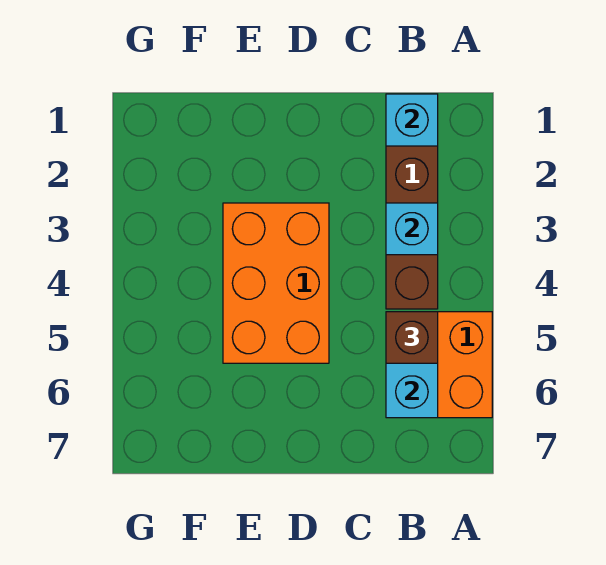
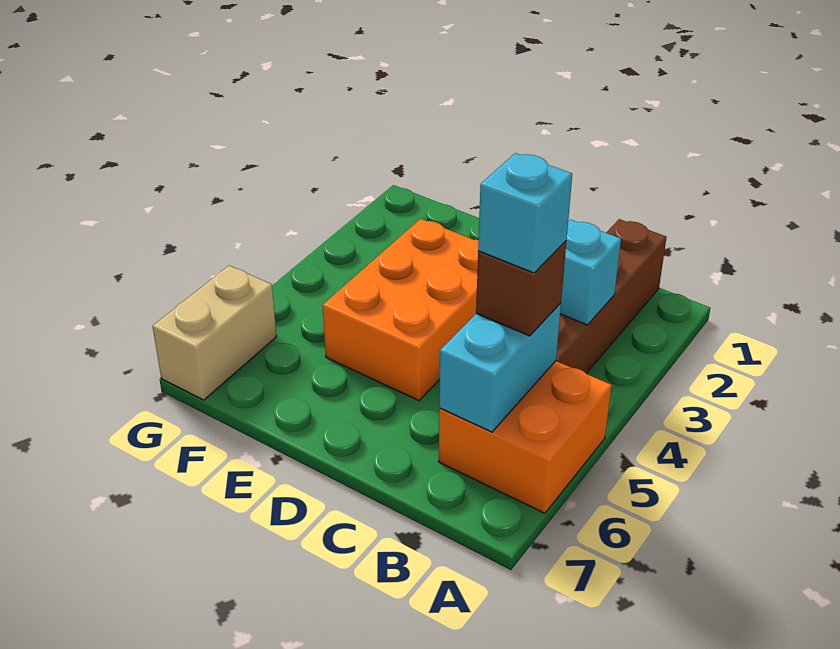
cyan 1x1 brick [386,94,438,146] -> cyan 1x1 brick moved to [478,153,572,273]
none -> tan 1x2 brick [153,266,277,400]

